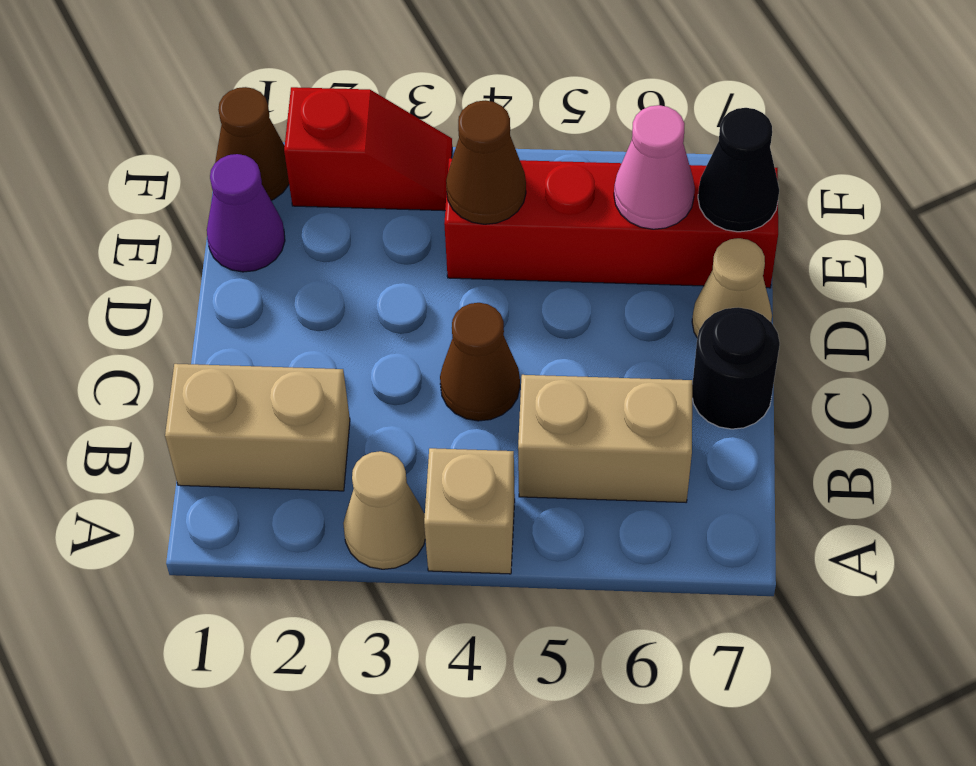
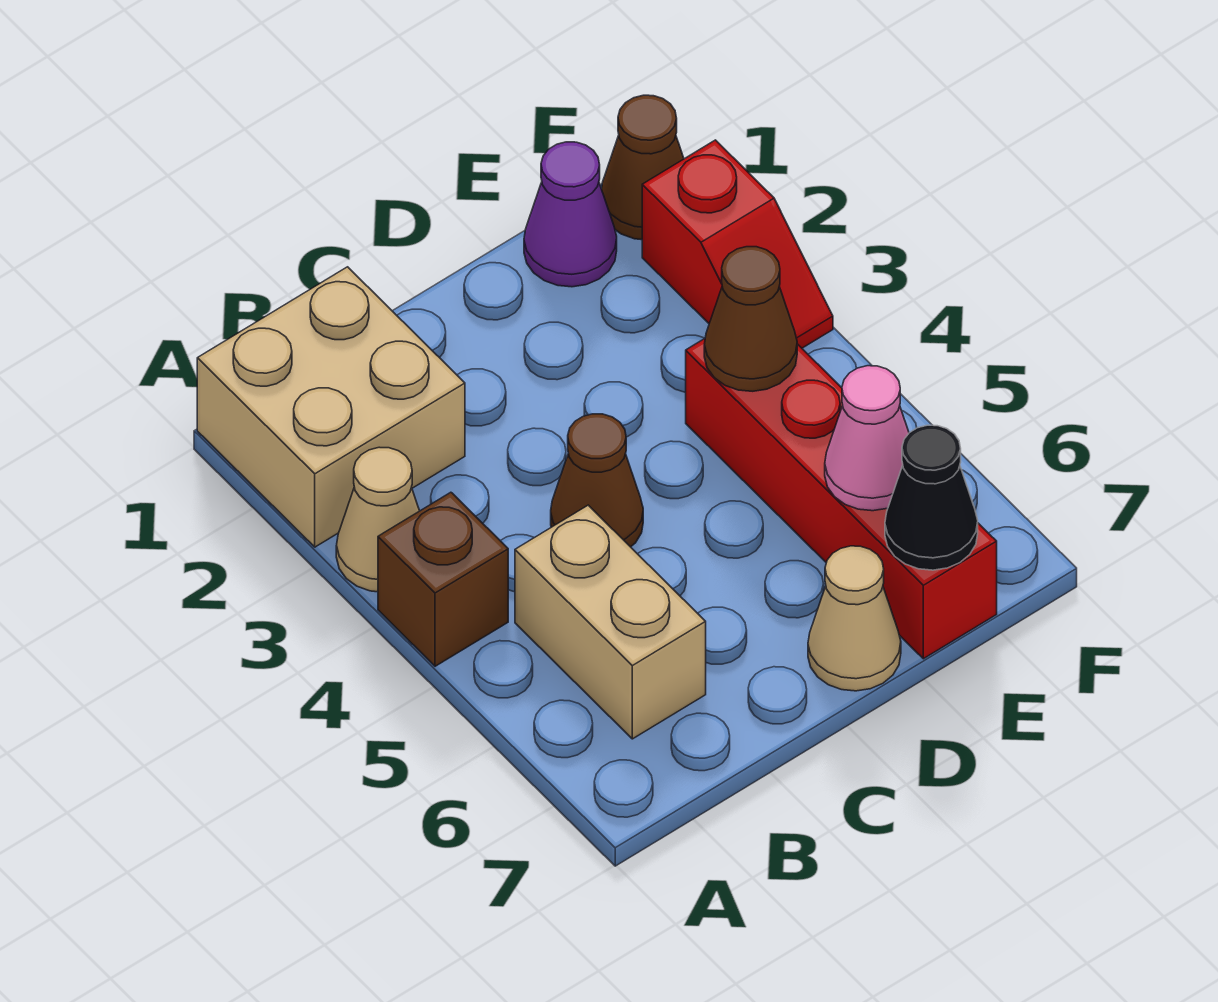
tan 1x1 brick [424,448,515,574] -> brown 1x1 brick [378,492,508,666]
tan 1x2 brick [165,364,350,491] -> tan 2x2 brick [197,267,465,547]
black 1x1 round brick [692,307,780,429] -> none

